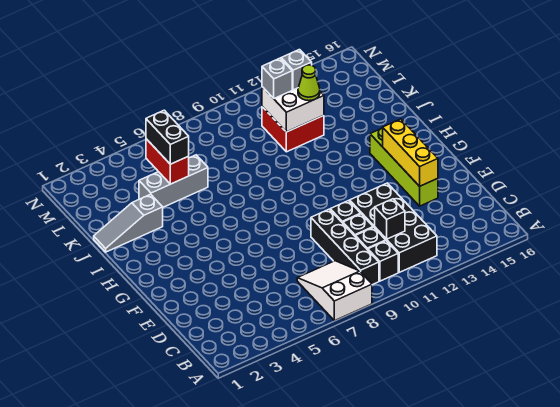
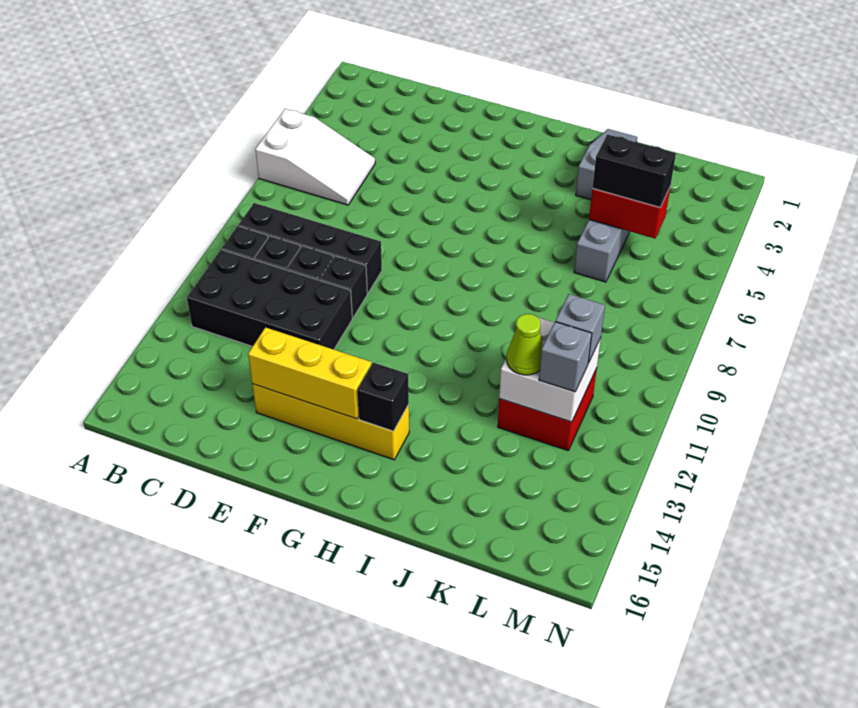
white 2x3 slope [297,261,372,321] -> white 2x3 slope moved to [255,109,375,205]
black 1x1 brick [375,199,405,239] -> black 1x1 brick moved to [357,363,409,431]
lime 1x4 brick [370,128,438,206] -> yellow 1x4 brick [252,384,409,460]

